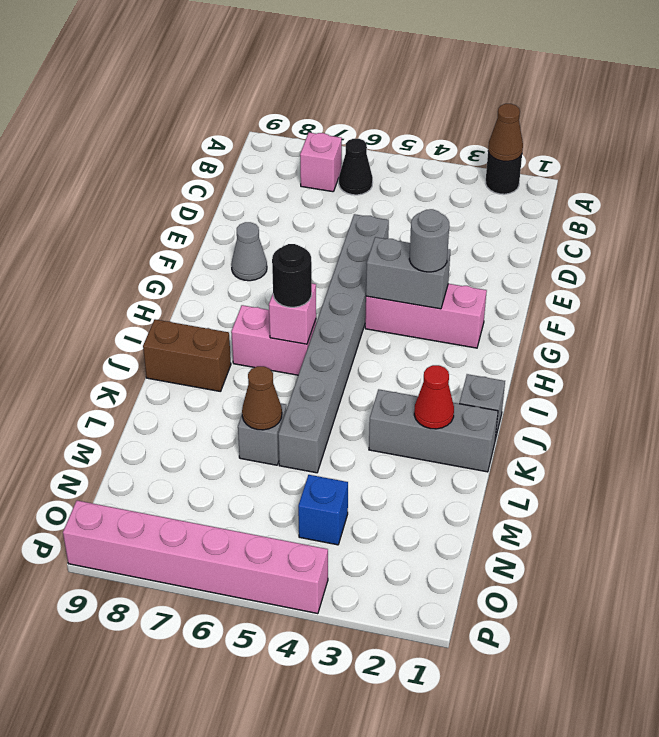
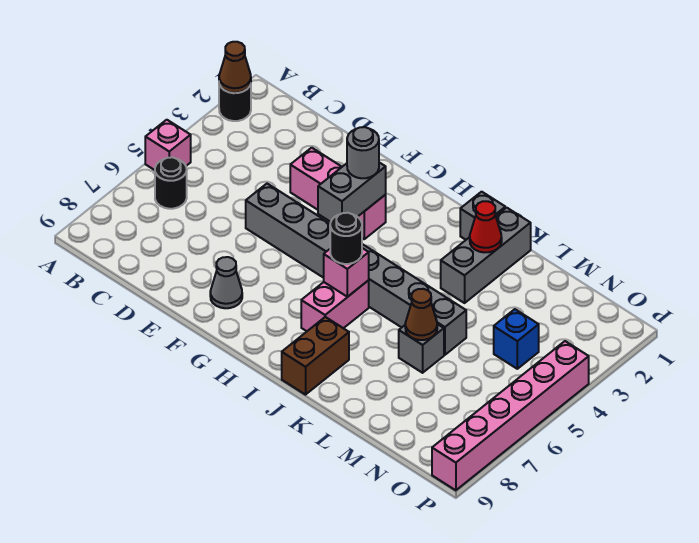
black 1x1 cone [339,139,373,195] -> black 1x1 round brick [155,157,187,209]
pink 1x1 brick [300,133,342,192] -> pink 1x1 brick moved to [145,120,191,170]
pink 1x3 brick [365,284,487,348] -> pink 1x3 brick turned to [290,148,386,239]

